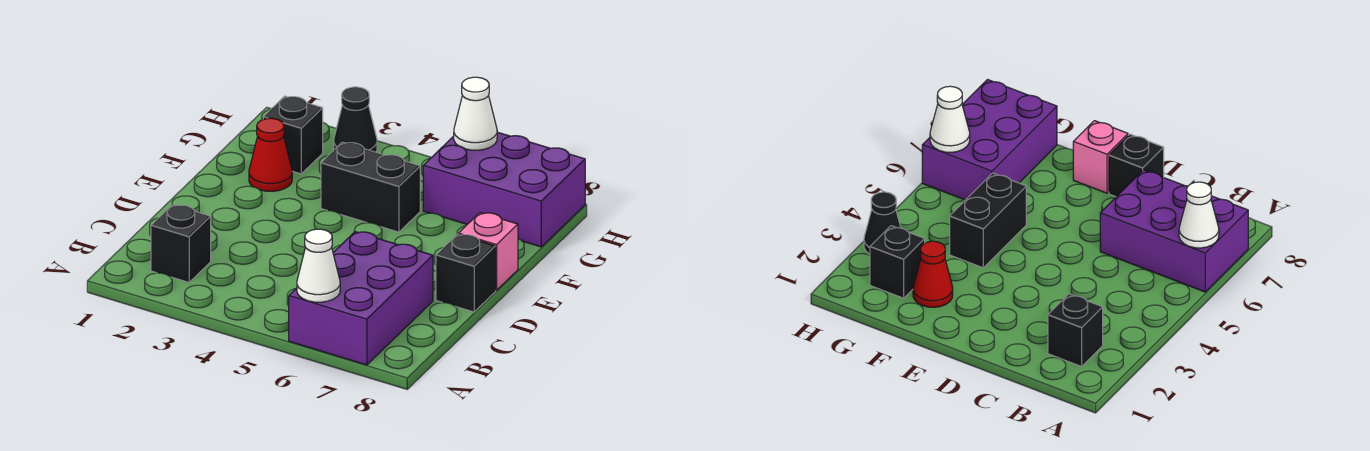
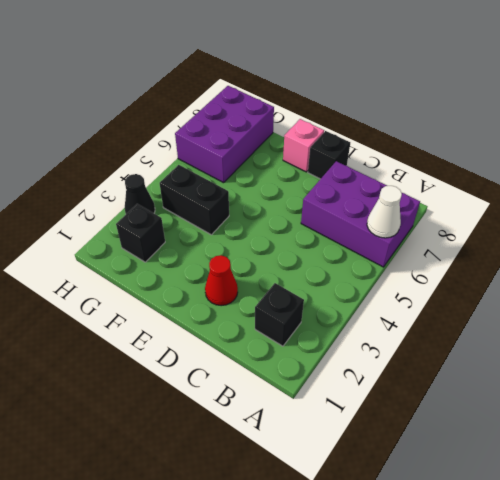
red 1x1 cone [249,118,292,191] -> red 1x1 cone moved to [205,255,238,306]
black 1x2 brick [321,142,420,232] -> black 1x2 brick turned to [160,165,229,235]
white 1x1 cone [454,77,497,150] -> none

